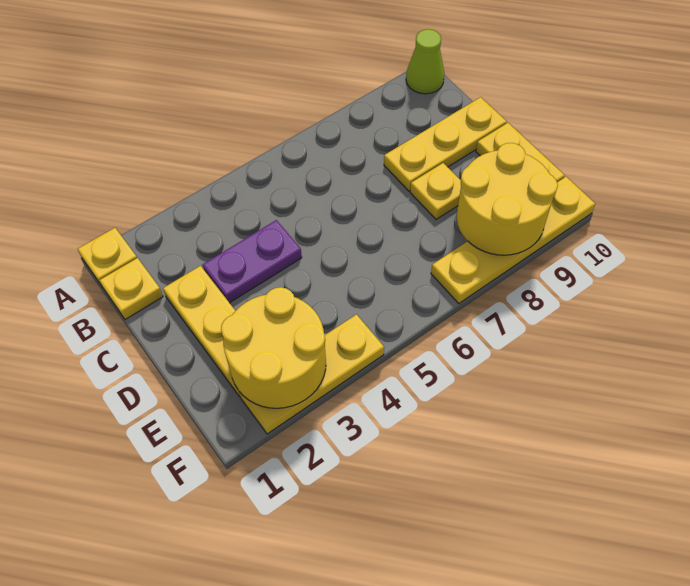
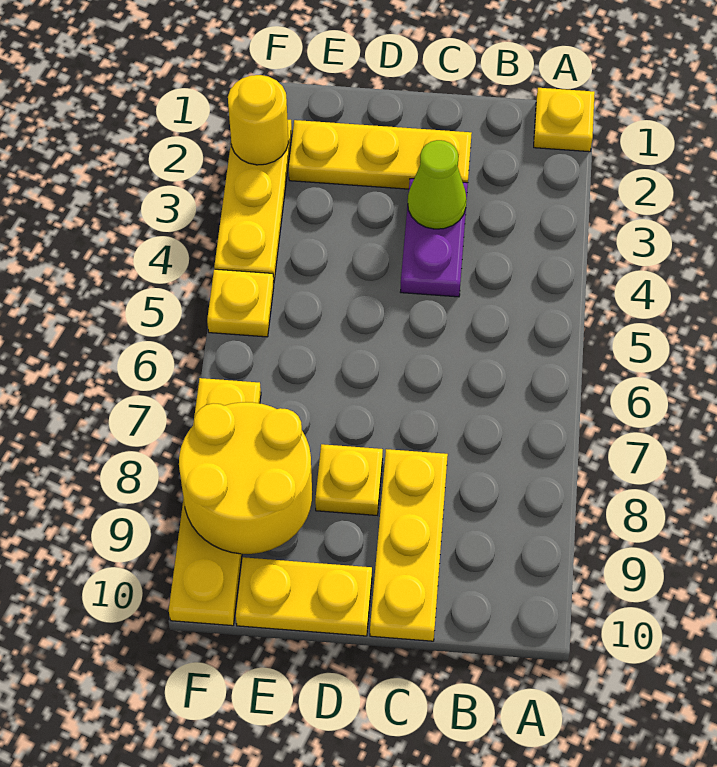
lime 1x1 cone [406,29,444,94] -> lime 1x1 cone moved to [408,140,467,229]
yellow 1x1 plate [99,258,163,320] -> yellow 1x1 plate moved to [207,269,274,337]
yellow 2x2 round brick [221,287,326,408] -> yellow 1x1 round brick [228,75,289,165]

